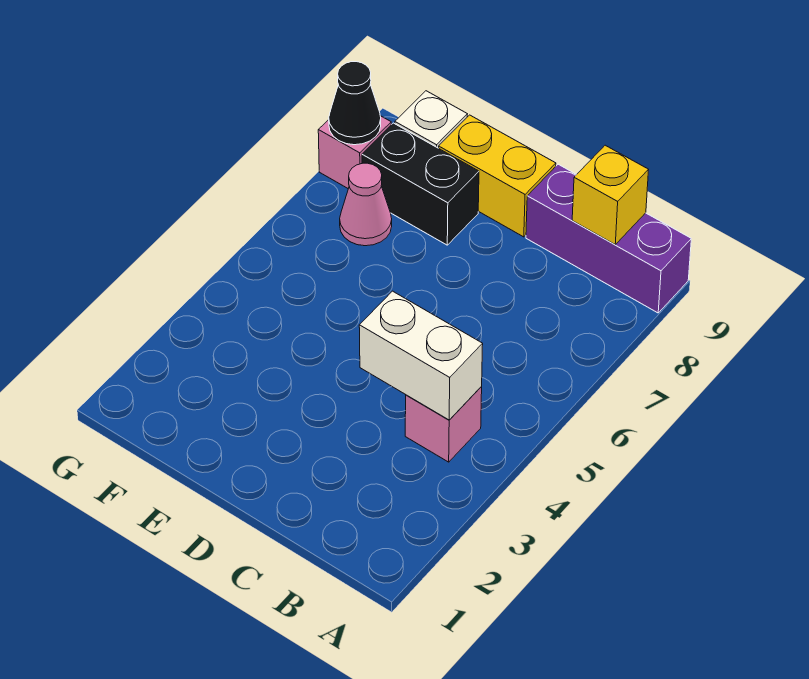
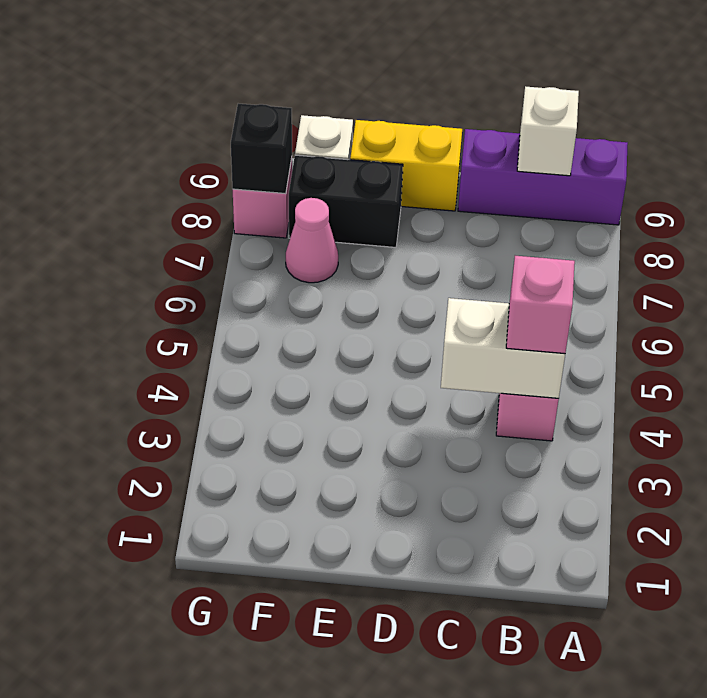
none -> pink 1x1 brick [506,256,575,354]
yellow 1x1 brick [572,145,648,245] -> white 1x1 brick [517,86,579,176]
black 1x1 cone [329,62,381,145] -> black 1x1 brick [231,104,292,194]

